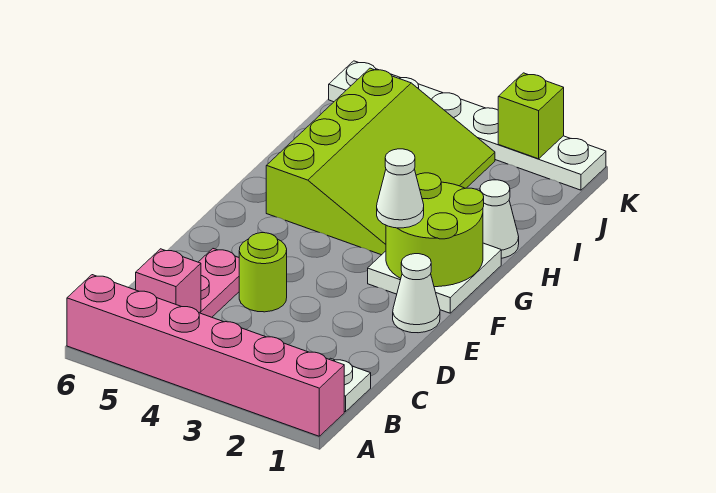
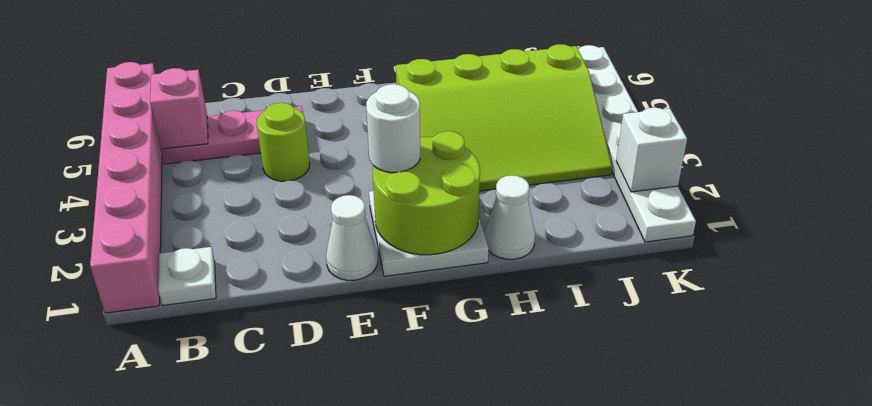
white 1x1 cone [377,149,424,228] -> white 1x1 round brick [366,84,420,172]
lime 1x1 brick [498,73,564,159] -> white 1x1 brick [616,108,687,192]

